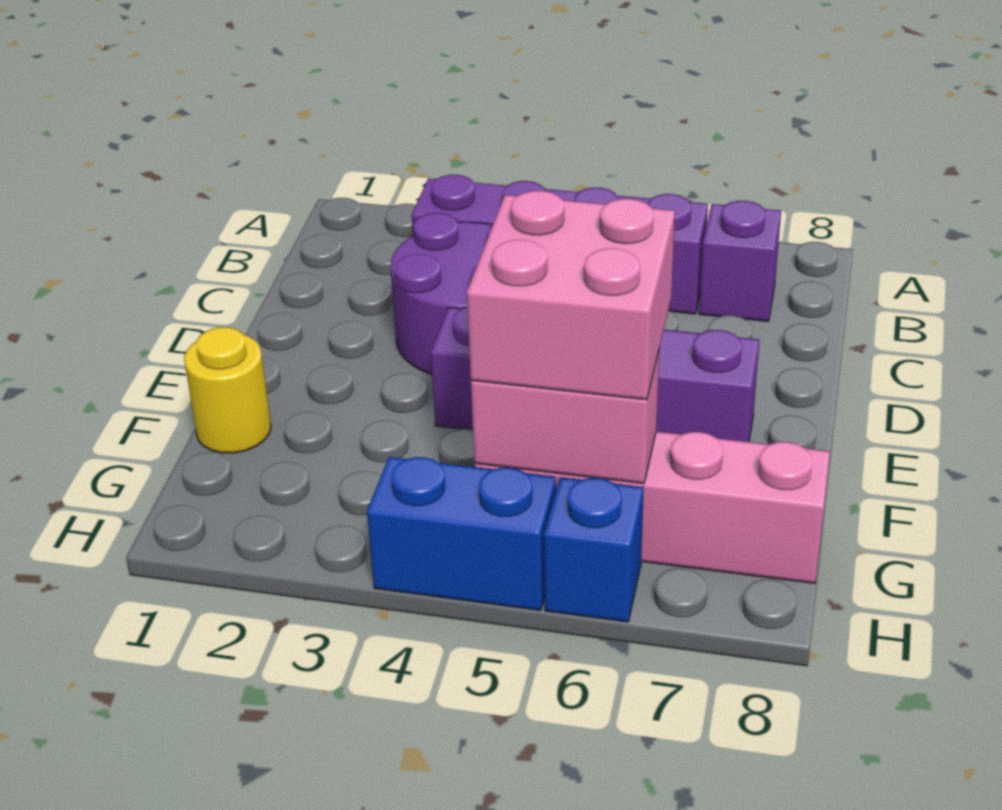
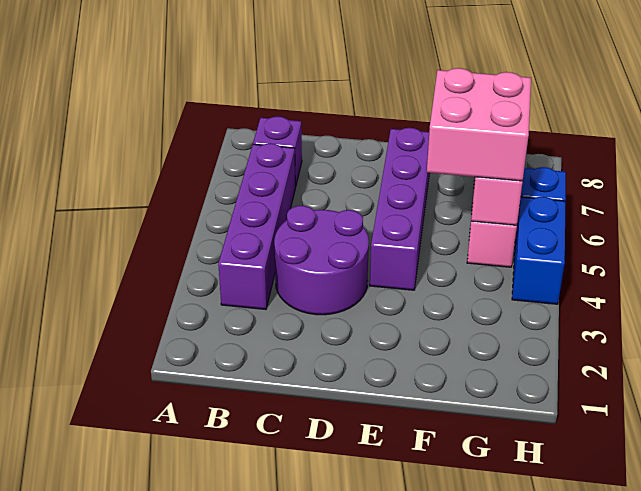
yellow 1x1 round brick [184,327,271,453] -> none

